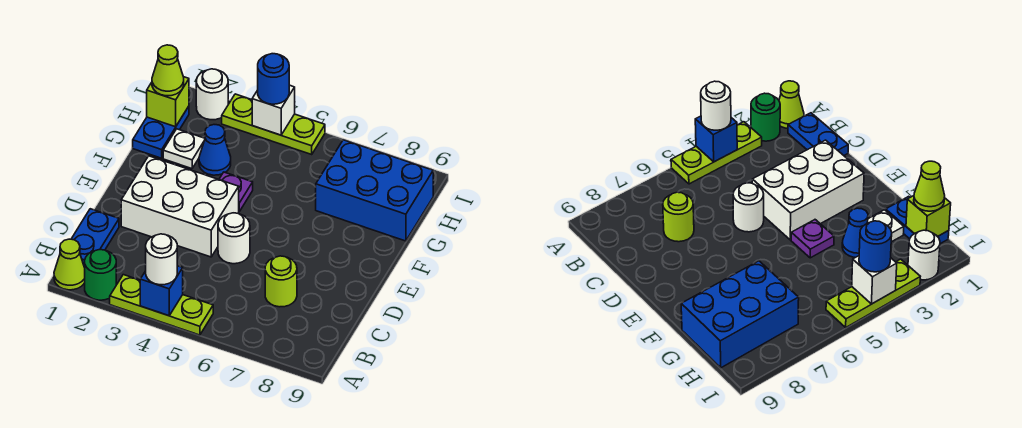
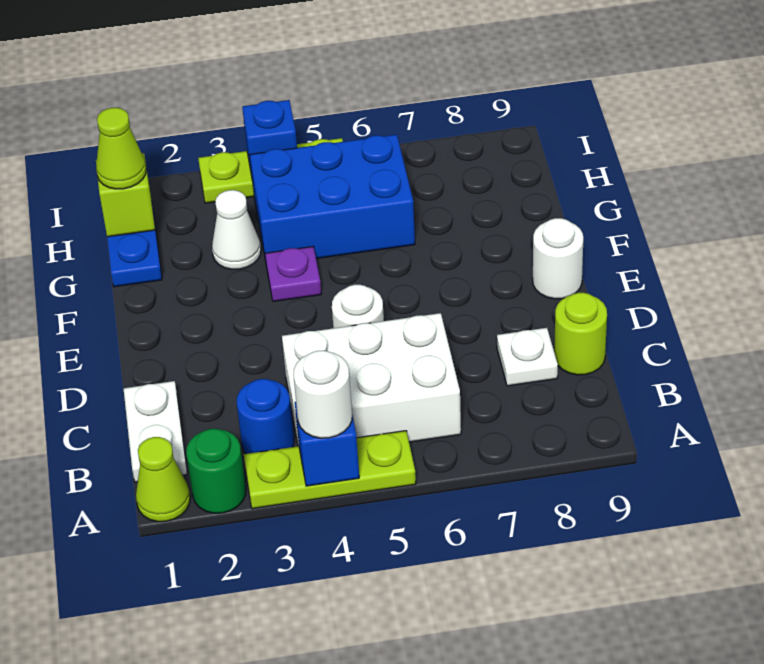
blue 1x2 plate [72,209,119,267] -> white 1x2 plate [123,381,187,482]
lime 1x1 round brick [265,256,297,307] -> lime 1x1 round brick moved to [554,293,607,375]
white 2x3 brick [121,156,239,257] -> white 2x3 brick moved to [282,313,461,446]
white 1x1 plate [163,129,205,169] -> white 1x1 plate moved to [497,328,558,386]
blue 1x1 cone [199,125,231,175] -> white 1x1 cone [212,190,261,269]
blue 2x3 brick [316,140,433,241] -> blue 2x3 brick moved to [250,135,415,261]
white 1x1 round brick [196,69,228,120] -> white 1x1 round brick moved to [533,218,583,299]
white 1x1 brick [252,85,295,135] -> blue 1x1 brick [242,100,297,181]
blue 1x1 round brick [258,54,289,104] -> blue 1x1 round brick moved to [237,379,294,454]

